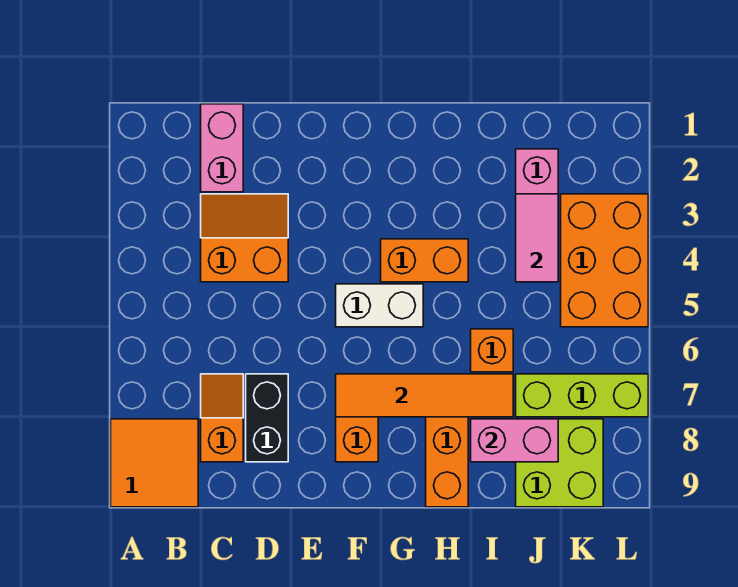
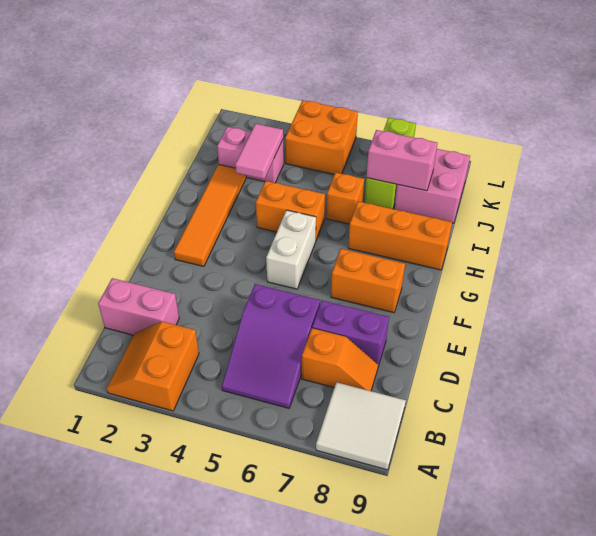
orange 2x2 tile [111,419,198,507] -> white 2x2 tile [316,382,406,470]
none -> purple 2x3 slope [222,284,320,408]
orange 2x2 slope [201,194,288,282] -> orange 2x2 slope moved to [107,321,199,411]
orange 1x2 slope [201,374,243,462] -> orange 1x2 slope turned to [302,328,378,391]
black 1x2 brick [246,374,288,462] -> purple 1x2 brick [312,300,389,366]
orange 1x4 tile [336,374,513,417] -> orange 1x4 tile moved to [174,164,246,267]
orange 1x2 brick [381,239,468,282] -> orange 1x2 brick turned to [256,181,325,240]
pink 1x2 brick [471,419,558,462] -> pink 1x2 brick turned to [366,130,438,191]
pink 1x2 tile [516,194,558,282] -> pink 1x2 tile turned to [235,124,283,179]
lime 2x2 brick [516,419,603,507] -> pink 2x2 brick [394,149,470,223]
orange 2x3 brick [561,194,648,327] -> orange 2x2 brick [285,100,358,174]

